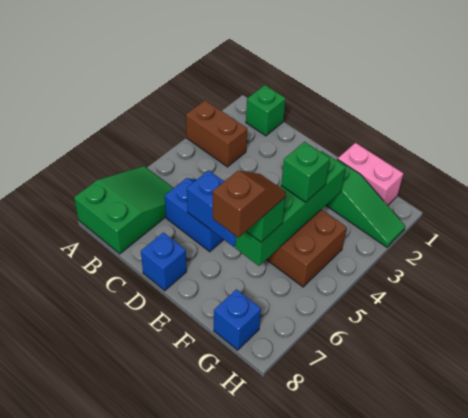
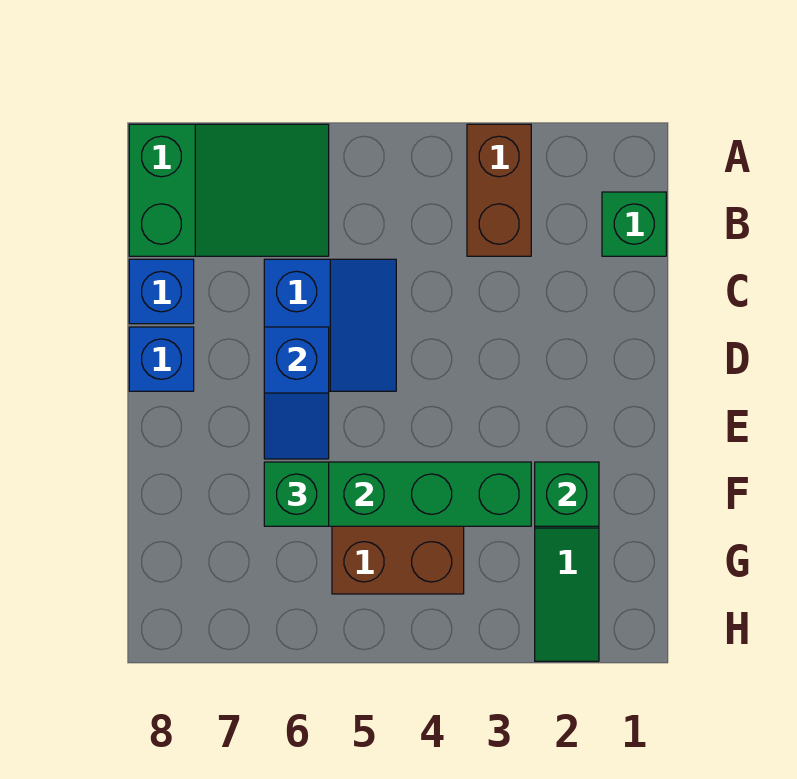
pink 1x2 brick [338,143,403,205] -> none
green 1x1 brick [281,142,330,202] -> green 1x1 brick moved to [535,462,599,526]
brown 1x2 slope [213,171,286,238] -> none
blue 1x1 brick [214,289,261,350] -> blue 1x1 brick moved to [129,259,194,324]

